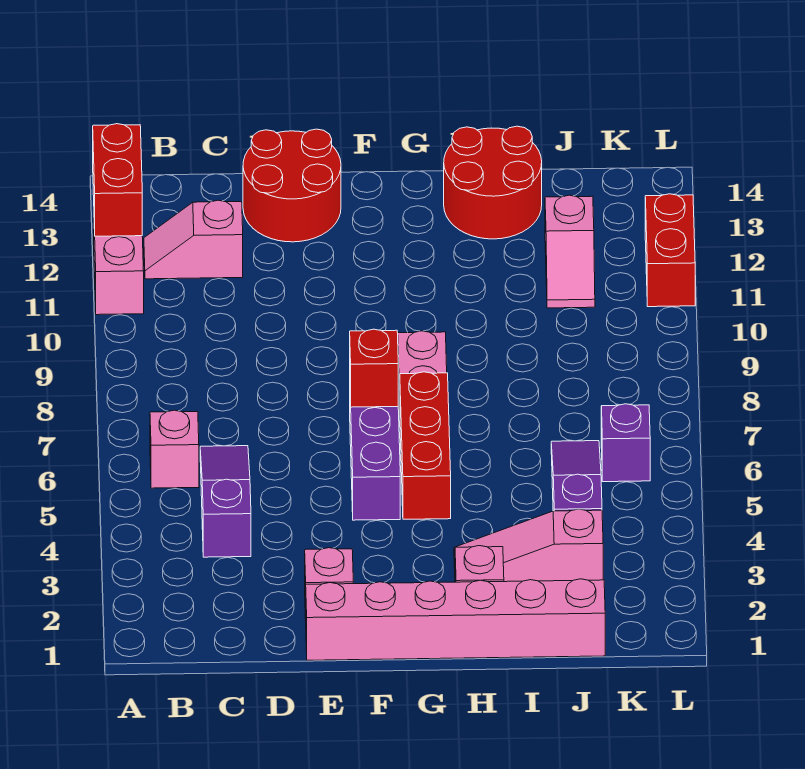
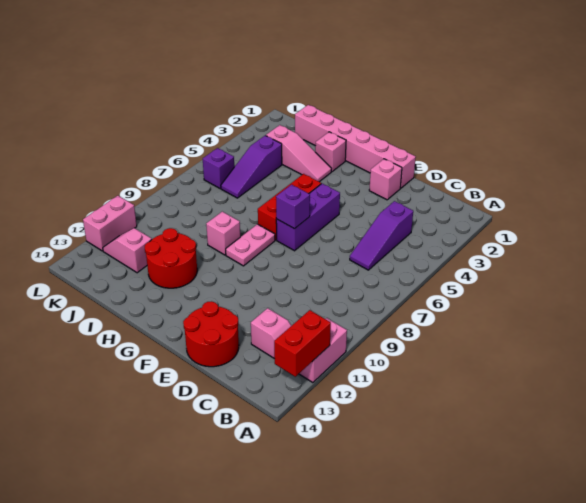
pink 1x1 brick [150,410,199,488] -> pink 1x1 brick moved to [206,212,240,255]
red 1x1 brick [350,329,398,407] -> purple 1x1 brick [276,185,310,229]
red 2x2 round brick [444,126,542,239] -> red 2x2 round brick moved to [145,228,197,288]
pink 1x2 slope [545,195,595,308] -> pink 1x2 slope turned to [103,228,152,273]
red 1x2 brick [645,194,695,307] -> pink 1x2 brick [83,196,137,251]

